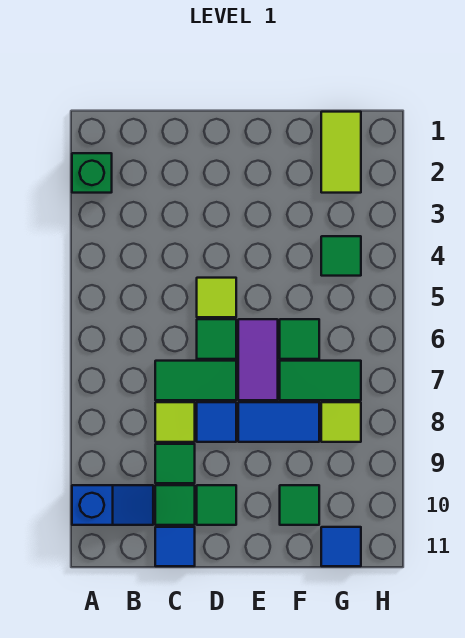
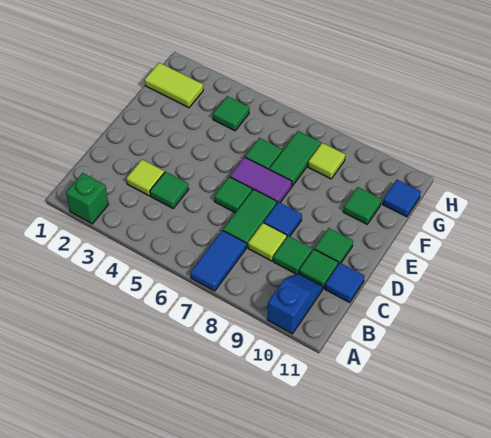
none -> green 1x1 tile [150,172,189,208]
lime 1x1 tile [197,278,236,317] -> lime 1x1 tile moved to [126,159,164,196]
blue 1x2 tile [238,402,319,442] -> blue 1x2 tile moved to [190,230,246,291]

